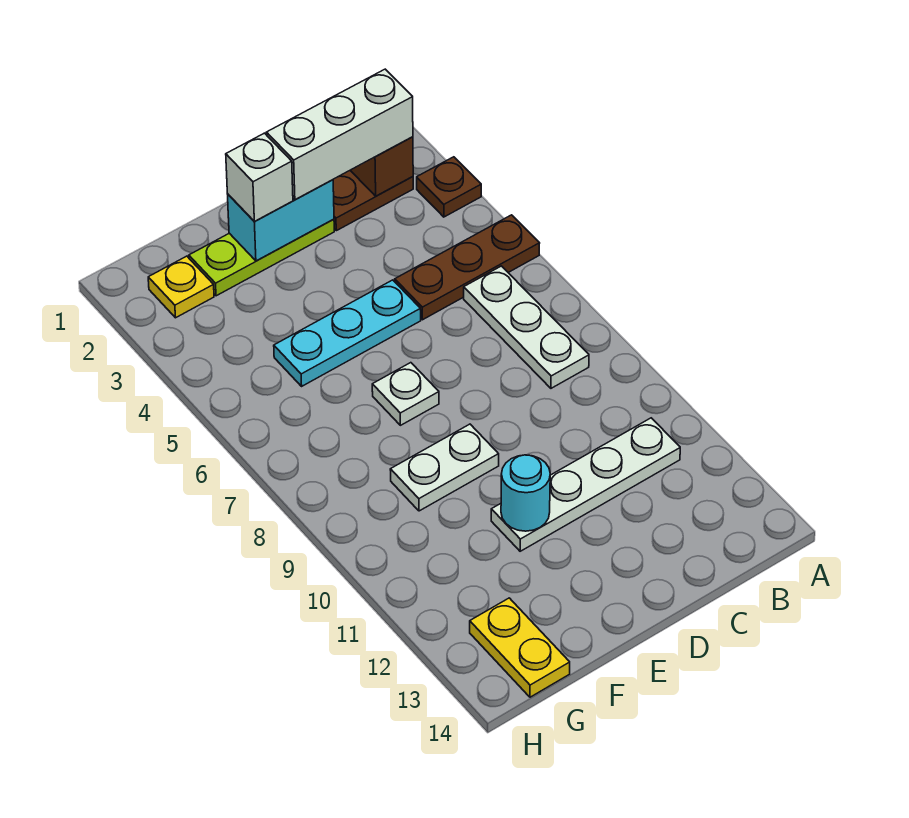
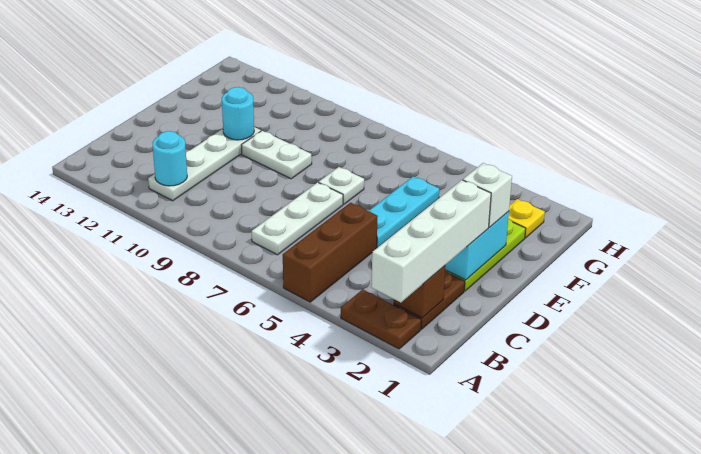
brown 1x1 plate [417,157,481,217] -> brown 1x2 plate [341,289,421,349]
brown 1x3 plate [395,215,540,320] -> brown 1x3 brick [283,203,378,302]
white 1x3 brick [266,69,413,200] -> white 1x4 brick [371,180,491,302]
white 1x3 plate [464,266,589,388] -> white 1x3 plate turned to [252,182,343,255]
none -> cyan 1x1 round brick [153,131,187,186]
white 1x2 plate [390,424,499,511] -> white 1x2 plate turned to [241,131,312,179]
yellow 1x2 plate [470,598,570,697] -> none

